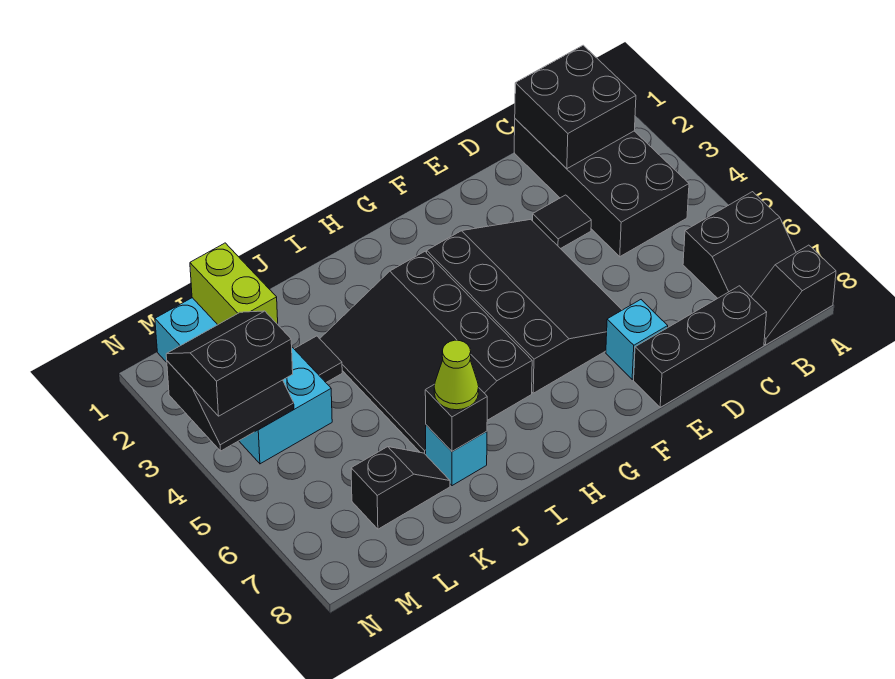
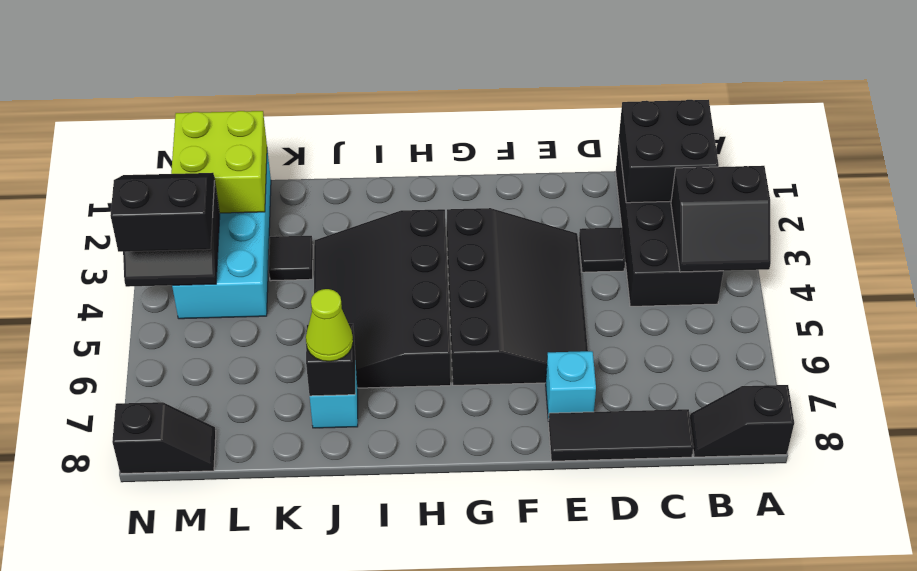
black 2x2 slope [683,192,796,298] -> black 2x2 slope moved to [671,166,771,272]
black 1x3 brick [634,286,767,407] -> black 1x3 tile [548,409,694,461]
black 1x2 slope [351,447,450,529] -> black 1x2 slope moved to [112,402,216,474]
lime 1x2 brick [190,243,278,325] -> lime 2x2 brick [171,111,267,213]

